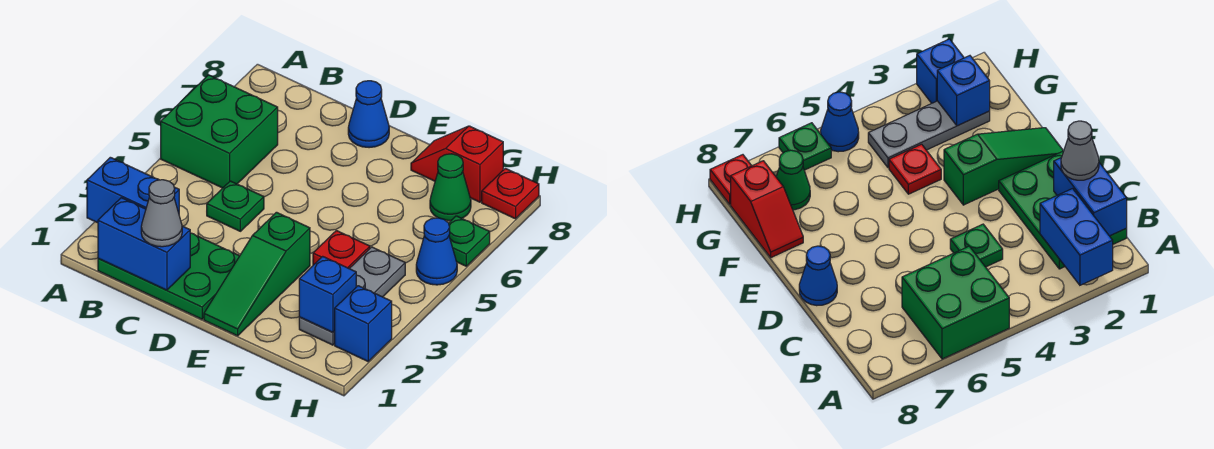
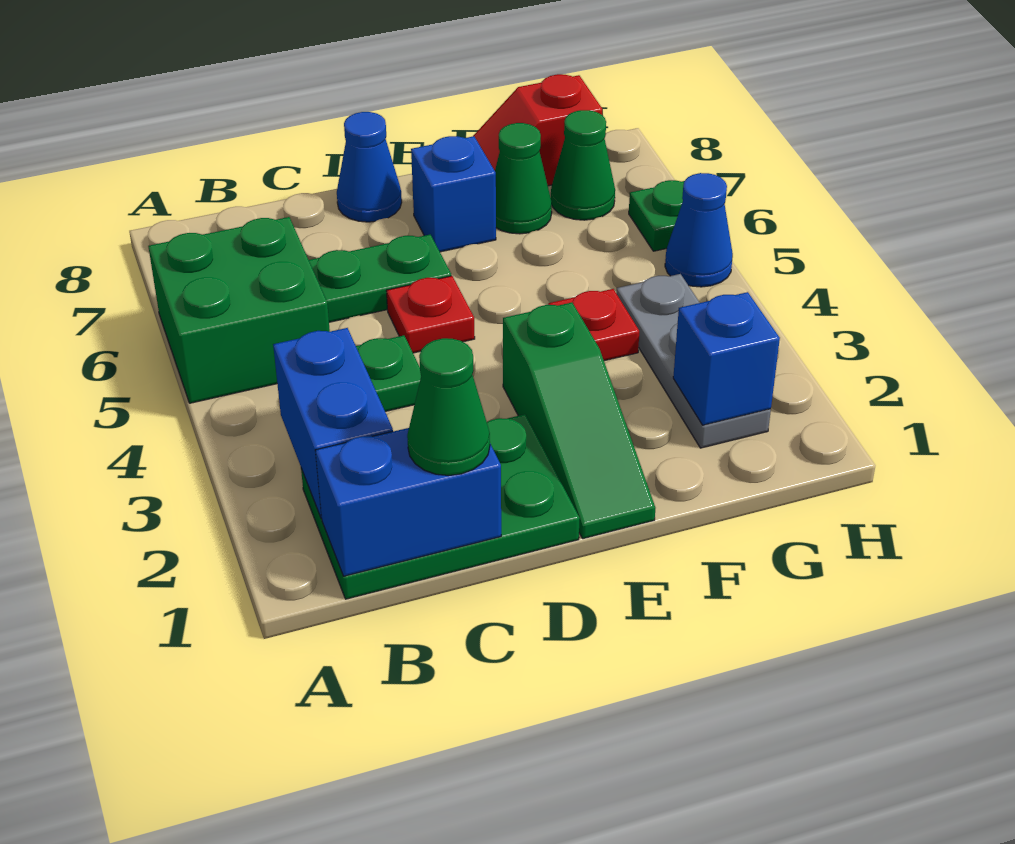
blue 1x2 brick [87,157,179,223] -> blue 1x2 brick turned to [273,328,393,518]
grey 1x1 cone [141,180,182,247] -> green 1x1 cone [407,338,490,475]
none -> green 1x2 plate [309,235,451,322]
none -> green 1x1 cone [495,123,552,234]
blue 1x1 brick [335,286,392,361] -> blue 1x1 brick moved to [411,136,496,252]
red 1x1 plate [482,168,539,219] -> red 1x1 plate moved to [386,276,475,353]

